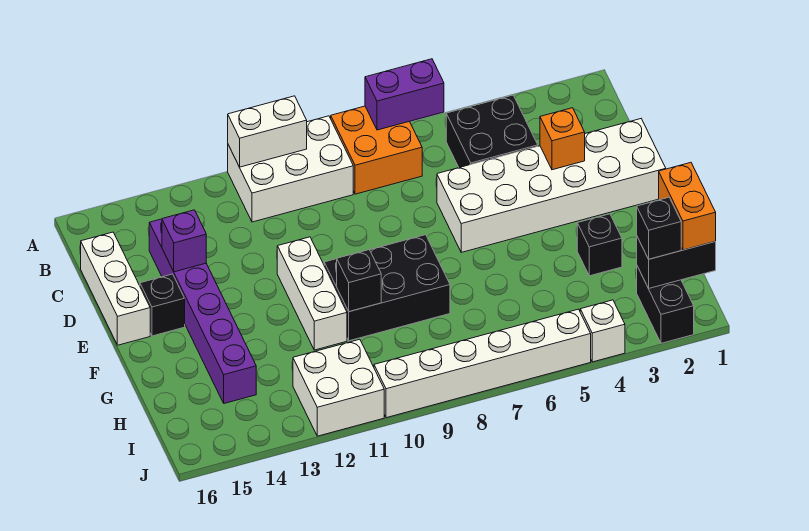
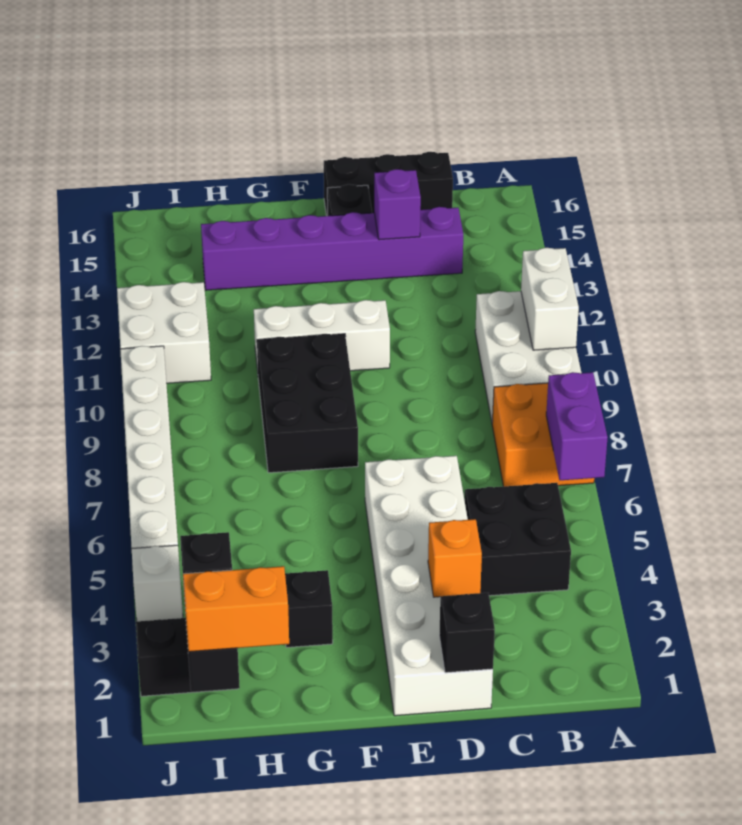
white 1x3 brick [81,232,150,345] -> black 1x3 brick [324,152,453,216]
black 1x1 brick [337,250,381,312] -> black 1x1 brick moved to [439,593,495,673]

